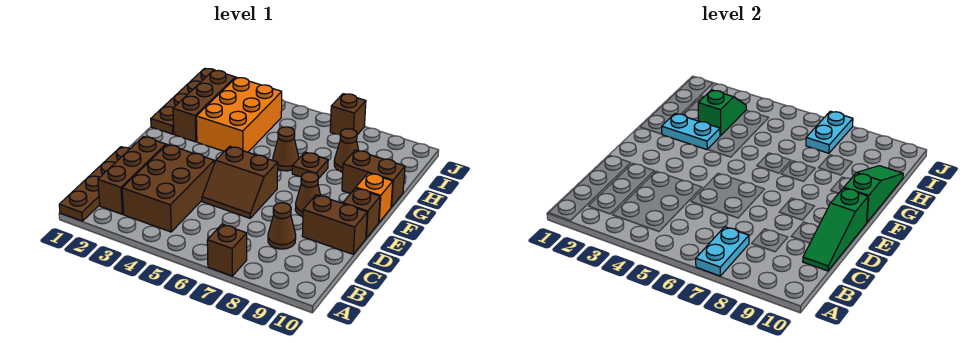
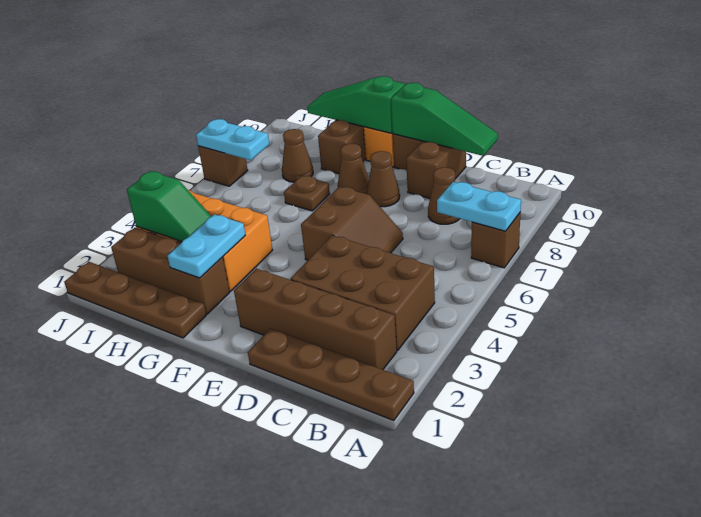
brown 1x3 brick [98,137,166,214] -> brown 1x4 brick [234,268,397,370]
brown 1x1 cone [273,127,299,171] -> brown 1x1 cone moved to [338,144,369,194]
green 1x2 slope [698,90,746,136] -> green 1x2 slope turned to [127,171,212,242]

